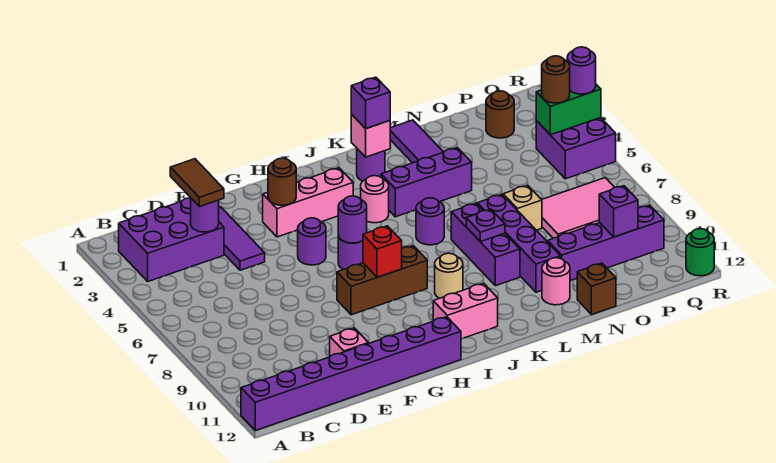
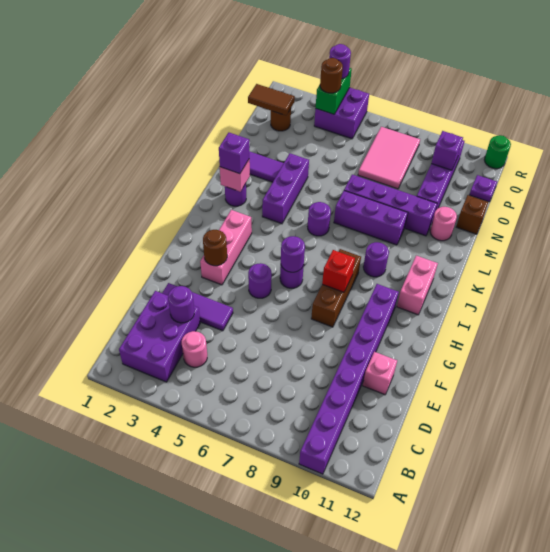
purple 1x8 brick [241,317,461,430] -> purple 1x8 brick moved to [299,284,399,474]
brown 1x2 tile [170,159,224,207] -> brown 1x2 tile moved to [248,84,295,115]
pink 1x1 round brick [361,176,389,223] -> pink 1x1 round brick moved to [182,331,207,367]
tan 1x1 round brick [435,253,463,298] -> purple 1x1 round brick [363,242,389,277]
purple 1x1 plate [466,209,505,242] -> purple 1x1 plate moved to [470,175,497,202]
tan 1x1 brick [503,185,542,230] -> none

